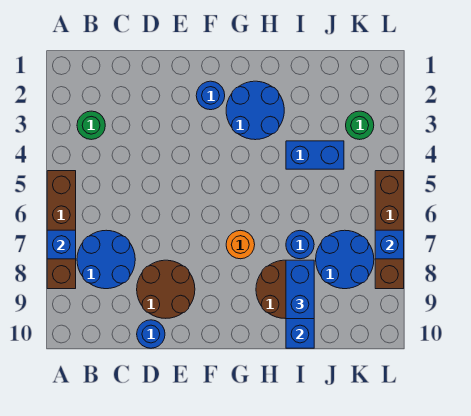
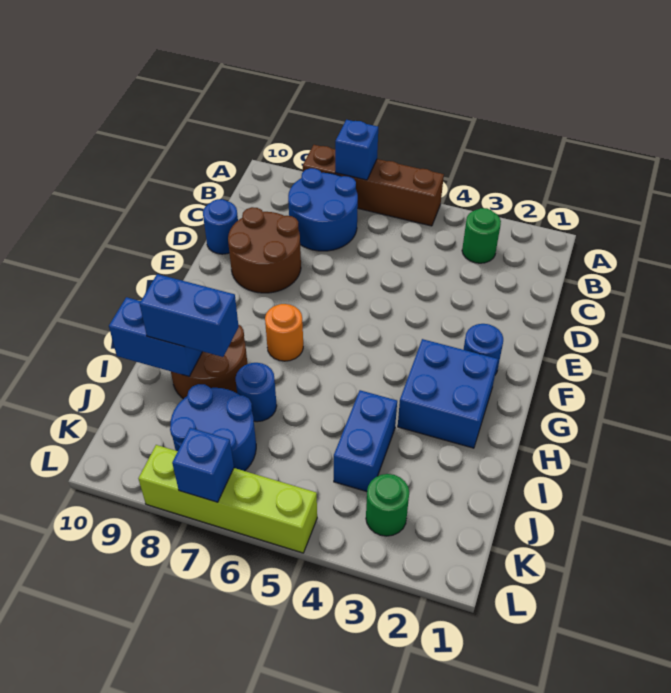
blue 2x2 round brick [226,81,284,140] -> blue 2x2 brick [398,339,498,448]
brown 1x4 brick [375,171,404,289] -> lime 1x4 brick [138,445,317,553]

